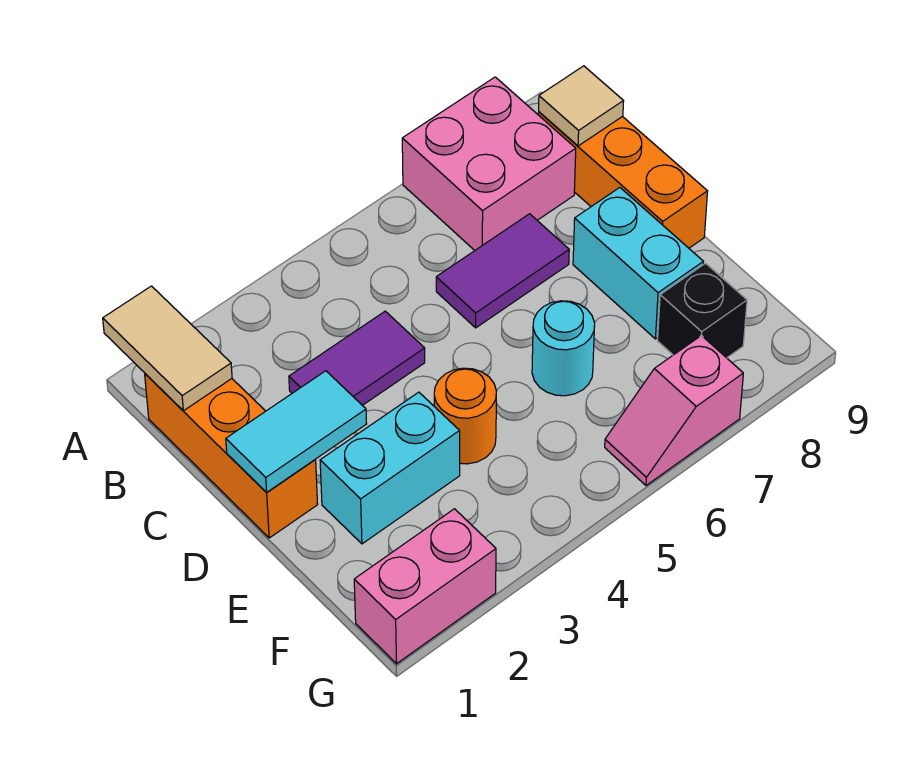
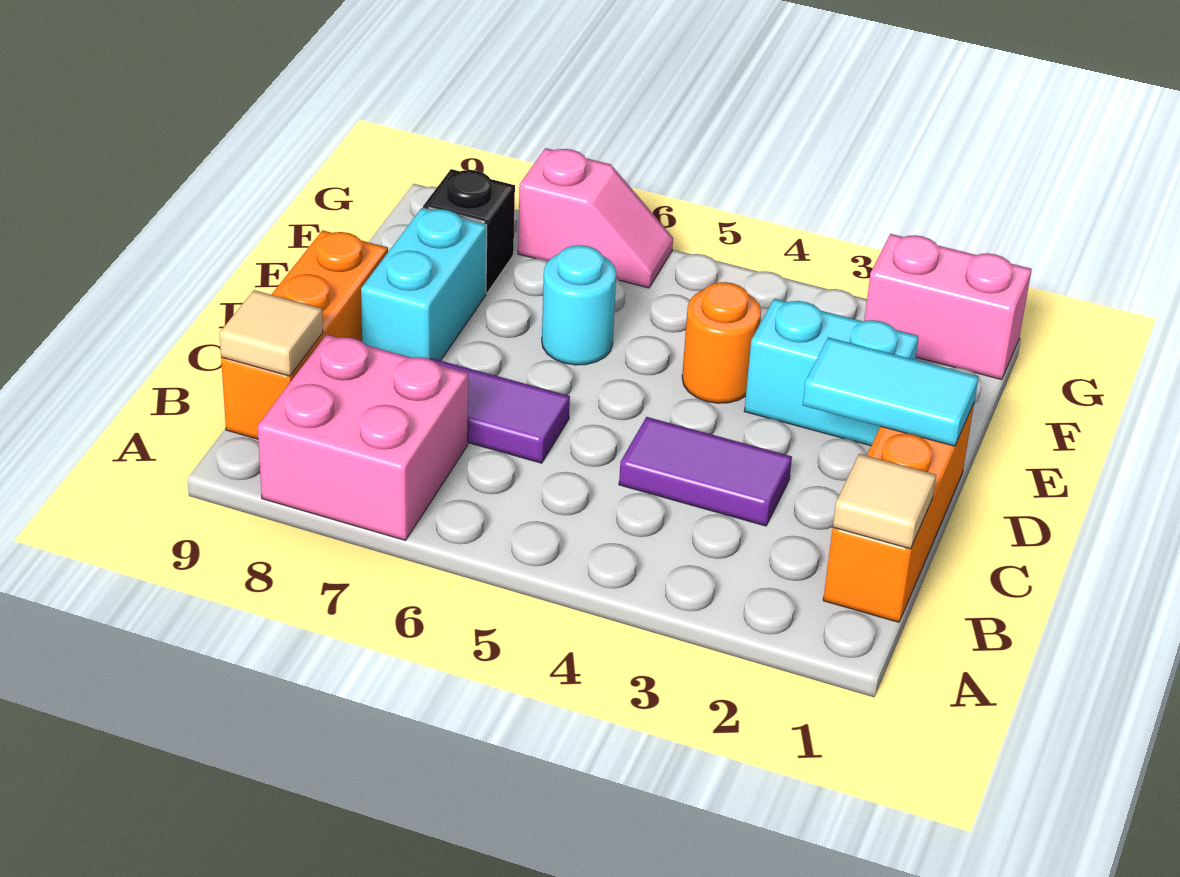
tan 1x2 tile [103,286,232,411] -> tan 1x1 tile [833,454,936,549]

